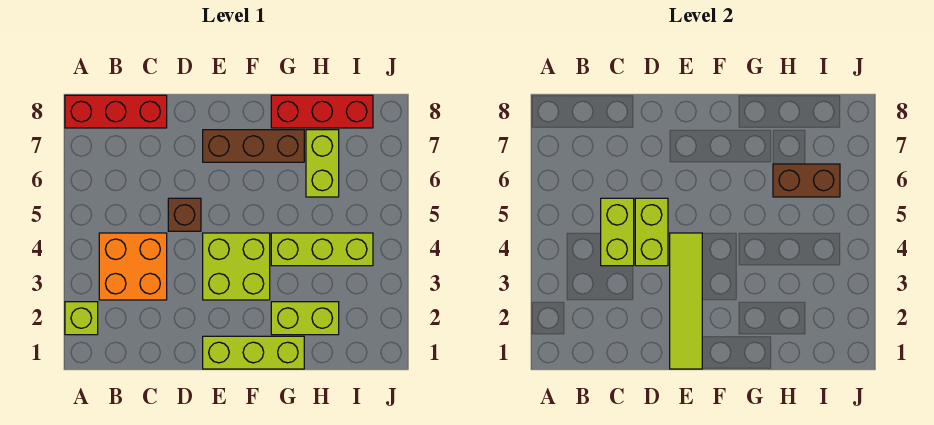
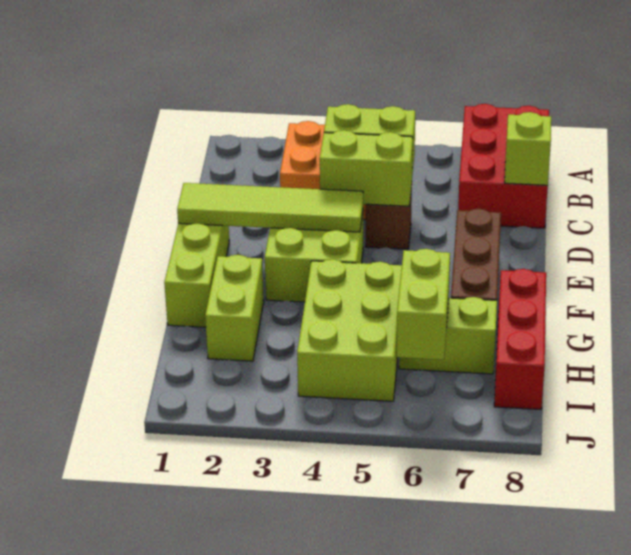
lime 1x1 brick [65,302,98,335] -> lime 1x1 brick moved to [505,112,551,185]
red 1x3 brick [65,95,167,128] -> red 2x3 brick [458,104,549,228]
lime 1x3 brick [271,233,373,266] -> lime 2x3 brick [297,259,402,401]
brown 1x2 brick [773,164,840,197] -> lime 1x2 brick [397,249,450,360]

